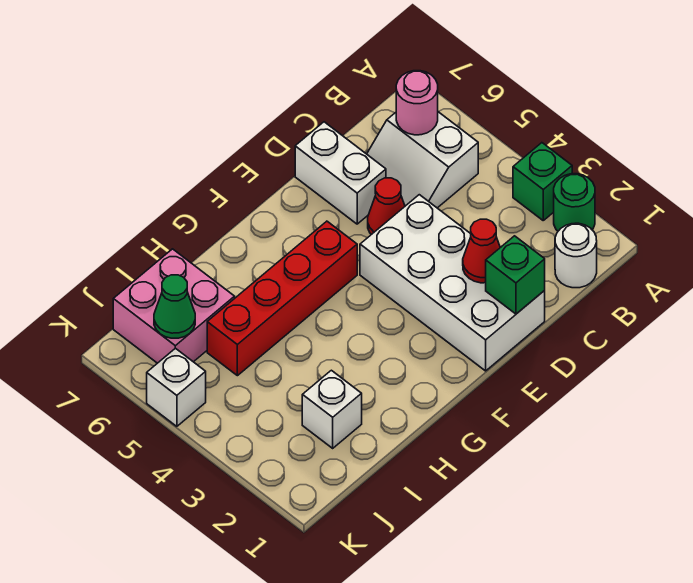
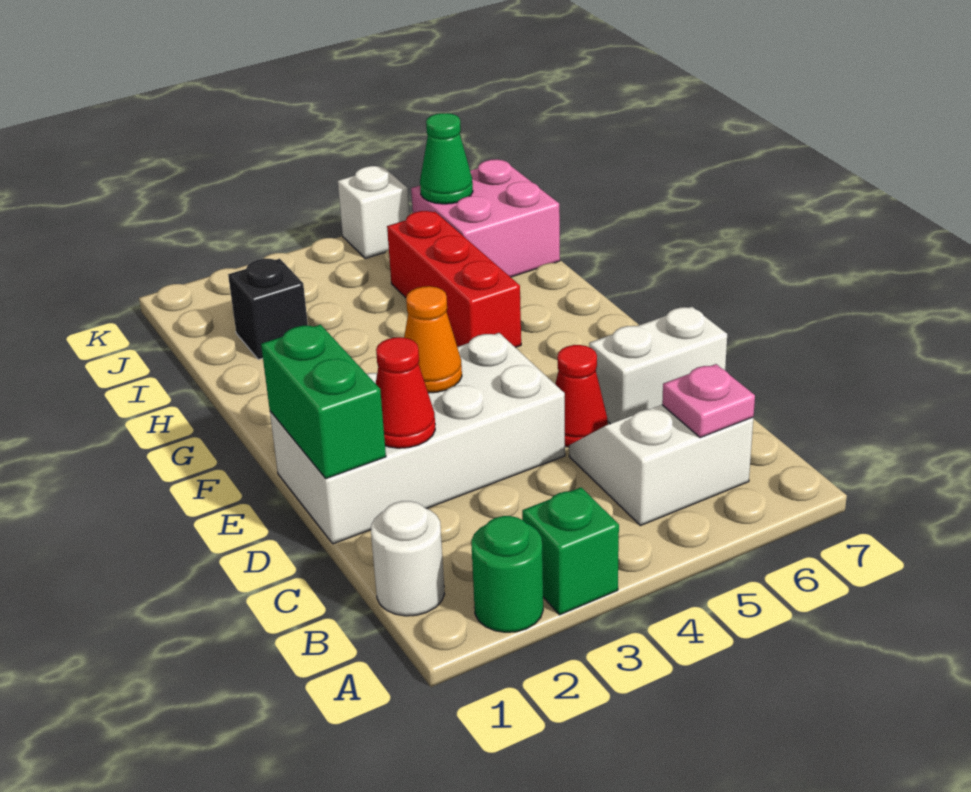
pink 1x1 round brick [396,71,438,135] -> pink 1x1 plate [662,364,755,438]
green 1x1 brick [486,236,545,314] -> green 1x2 brick [261,325,386,479]
none -> orange 1x1 cone [404,286,462,393]
red 1x4 brick [207,221,357,376] -> red 1x3 brick [387,211,521,347]
white 1x1 brick [302,370,362,448] -> black 1x1 brick [228,259,308,359]

